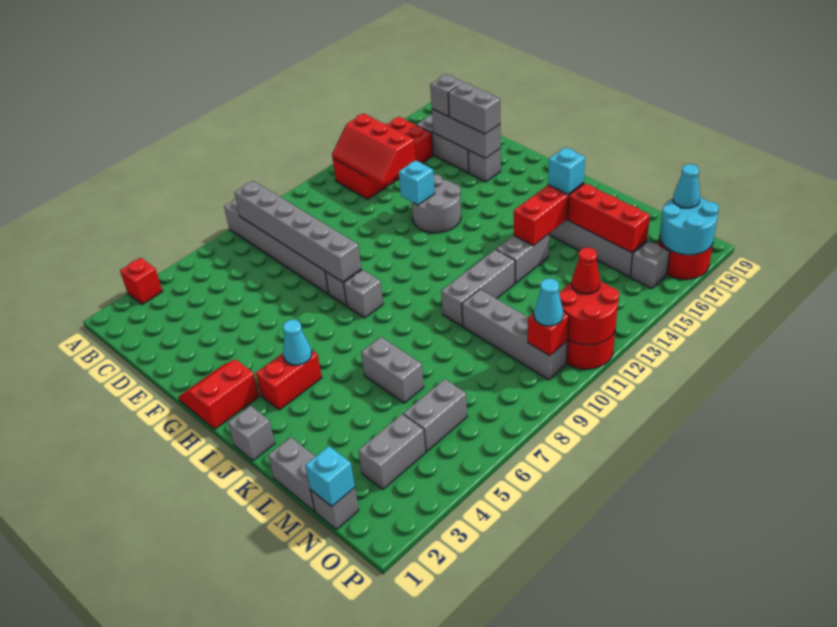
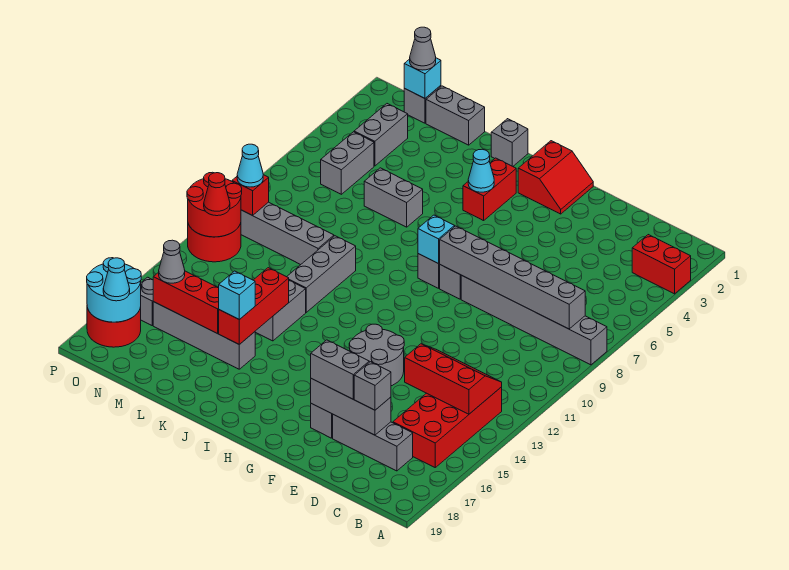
red 1x1 brick [120,258,162,304] -> red 1x2 brick [632,235,691,294]
cyan 1x1 brick [399,160,435,205] -> cyan 1x1 brick moved to [418,215,455,264]
none -> grey 1x1 cone [410,27,436,70]
none -> grey 1x1 cone [159,240,185,283]

